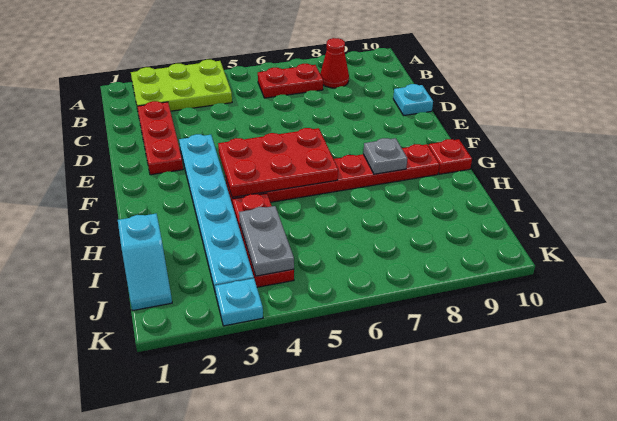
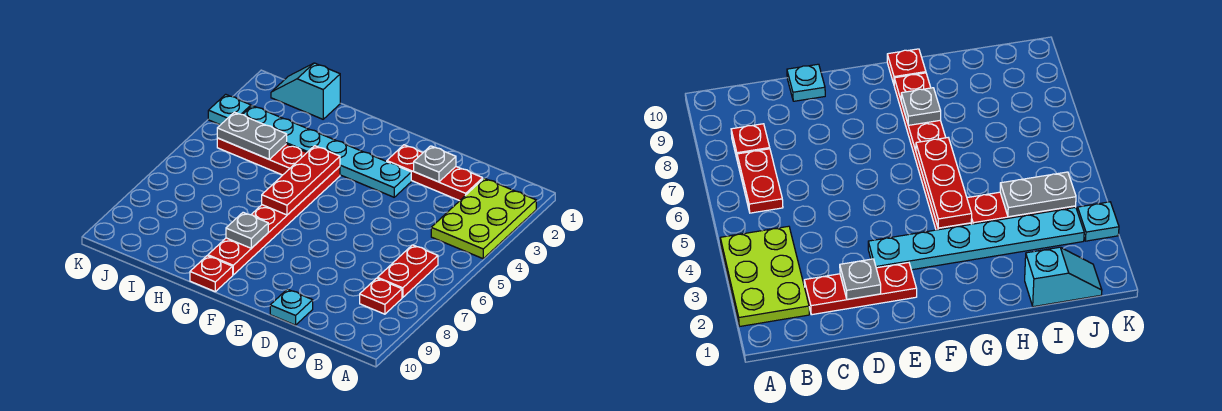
red 1x1 cone [320,38,349,88] -> red 1x1 plate [360,278,402,314]
none -> grey 1x1 plate [414,146,456,182]
red 2x3 plate [218,128,338,197] -> red 1x3 plate [262,146,340,215]

